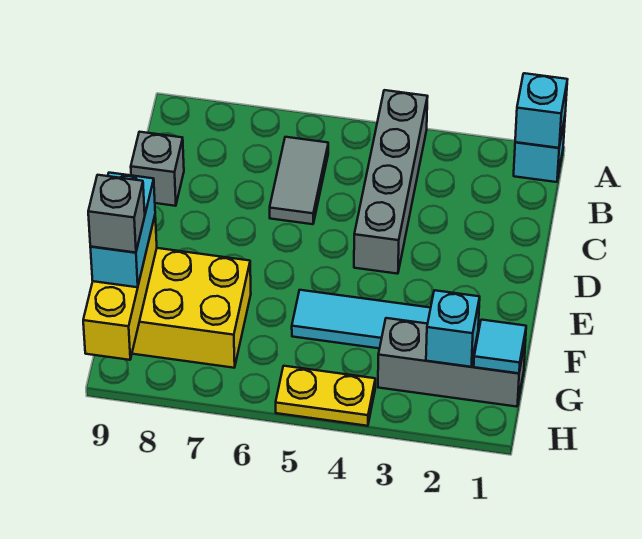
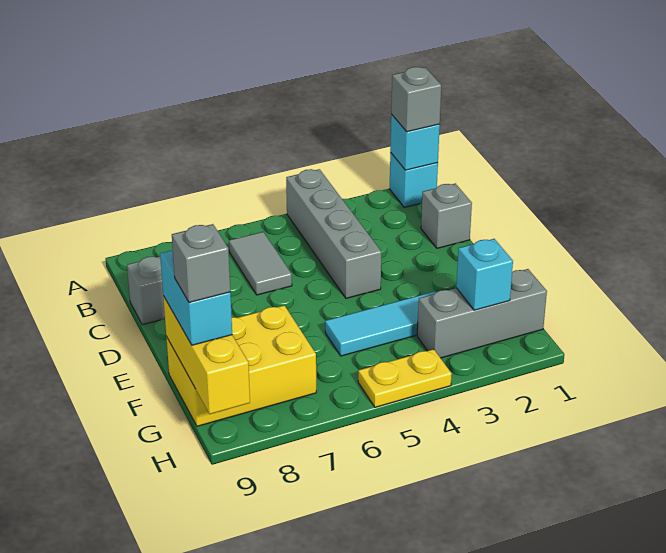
none -> grey 1x1 brick [391,67,441,132]
none -> grey 1x1 brick [421,183,472,248]
cyan 1x1 tile [474,320,526,373] -> none

